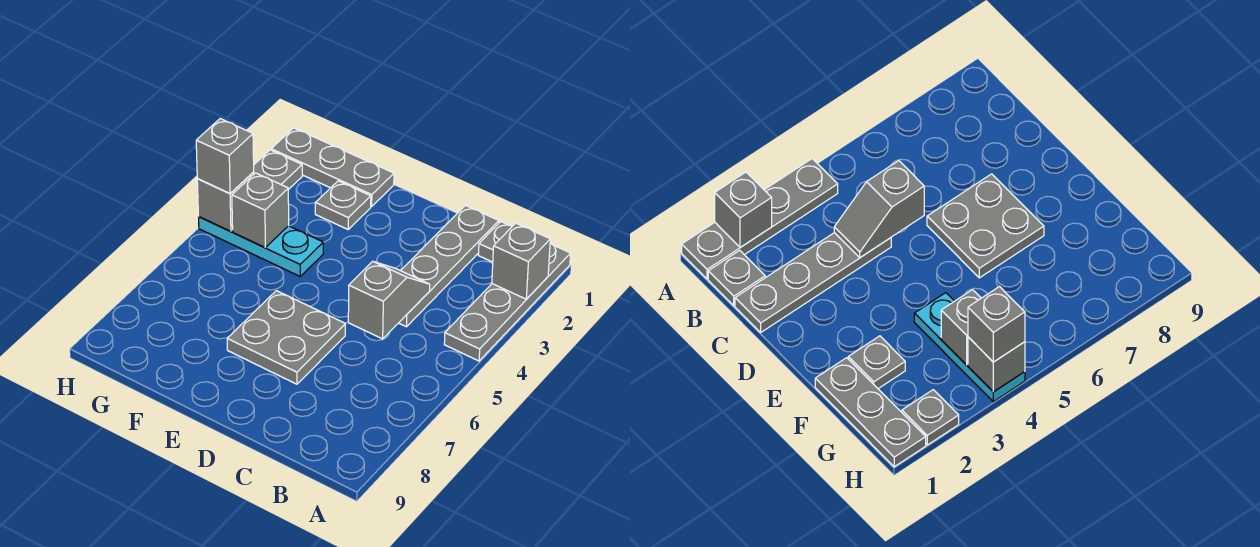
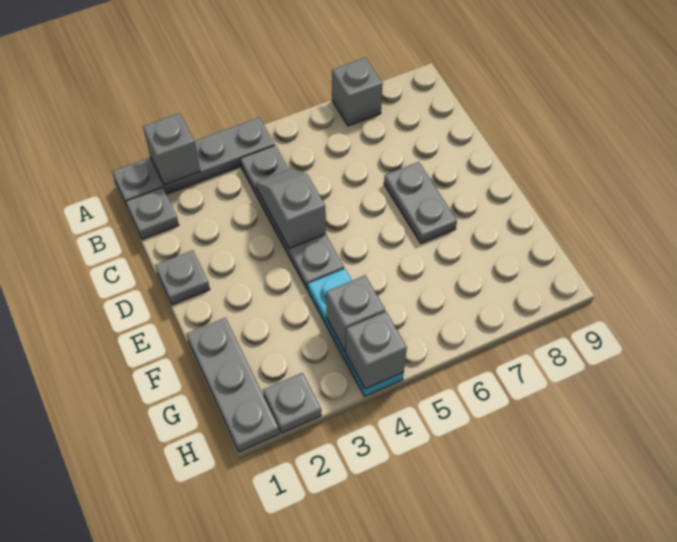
grey 1x4 plate [399,206,499,327] -> grey 1x4 plate turned to [240,146,344,290]
grey 1x2 slope [348,261,430,339] -> grey 1x2 slope turned to [256,169,326,249]
grey 2x2 plate [227,291,345,384] -> grey 1x2 plate [384,162,457,244]
grey 1x1 plate [315,181,371,229] -> grey 1x1 plate moved to [155,250,210,305]
grey 1x1 brick [196,119,254,194] -> grey 1x1 brick moved to [332,58,383,126]

